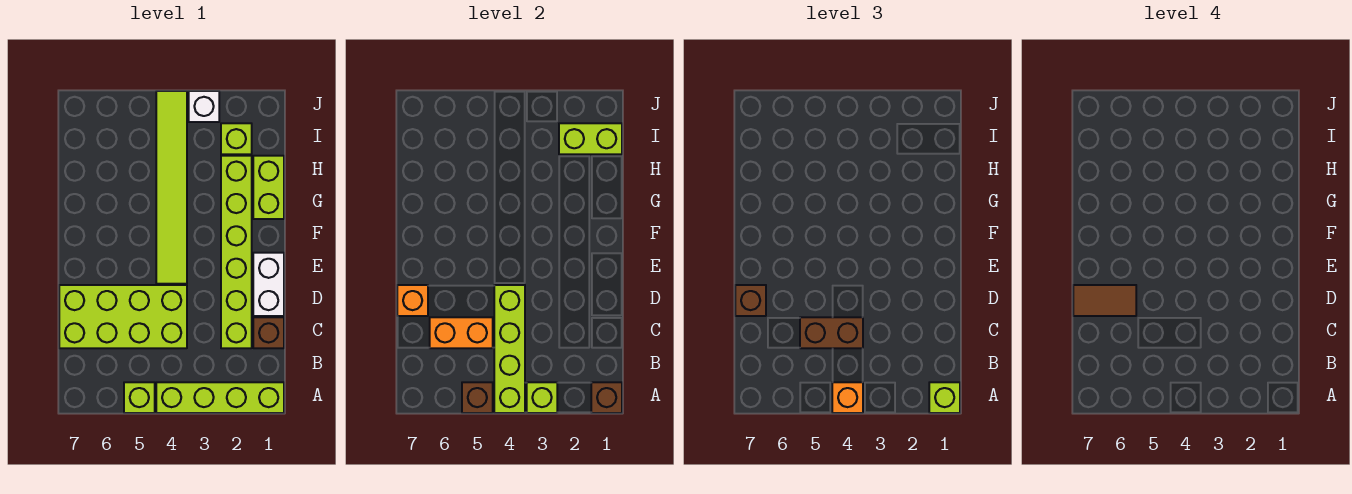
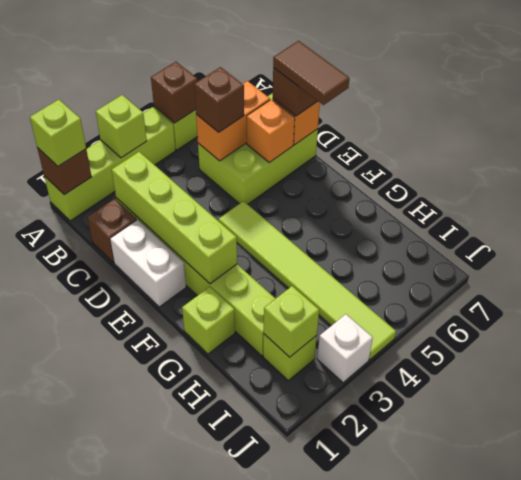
lime 1x4 brick [494,285,525,413] -> lime 1x4 brick moved to [112,152,237,284]
orange 1x1 brick [832,382,863,413] -> orange 1x1 brick moved to [247,99,295,163]
lime 2x4 brick [59,285,187,348] -> lime 2x3 brick [198,94,318,204]
brown 1x2 brick [800,317,863,348] -> brown 1x1 brick [194,67,244,132]
brown 1x2 tile [1073,285,1136,316] -> brown 1x2 tile turned to [273,41,349,105]
lime 1x2 brick [253,156,284,219] -> lime 1x1 brick [182,287,235,354]
lime 1x2 brick [559,123,622,154] -> lime 1x1 brick [264,286,319,357]

